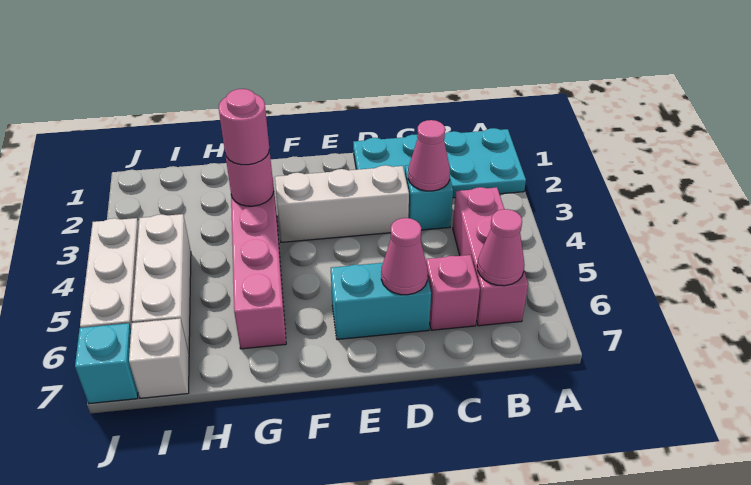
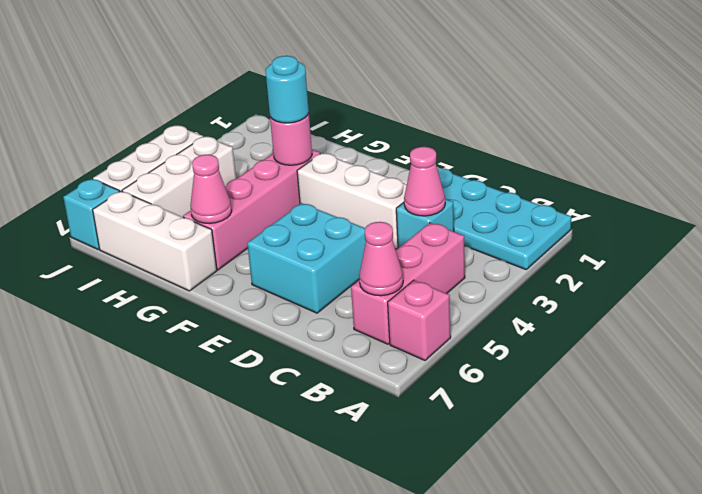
pink 1x1 brick [426,255,480,330] -> pink 1x1 brick moved to [388,280,451,360]
cyan 1x2 brick [331,263,431,339] -> cyan 2x2 brick [247,203,366,313]
pink 1x1 cone [381,218,428,295] -> pink 1x1 cone moved to [190,155,232,223]
pink 1x1 round brick [219,89,269,165] -> cyan 1x1 round brick [265,56,309,123]
white 1x1 brick [129,318,189,398] -> white 1x3 brick [93,191,217,291]

